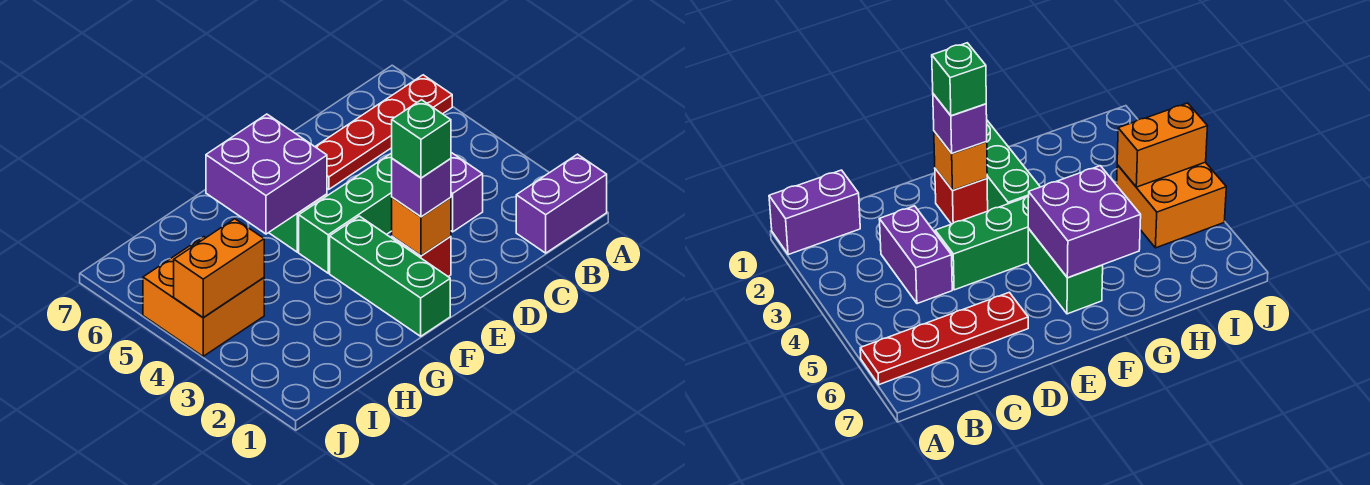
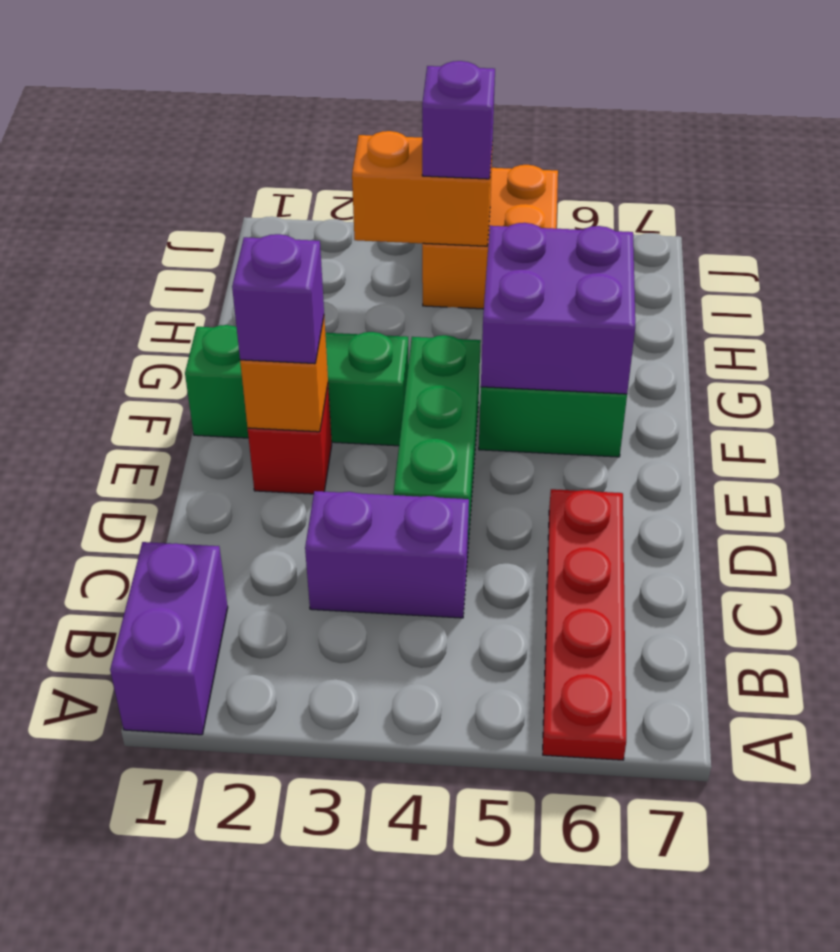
green 1x1 brick [392,100,451,178] -> none
orange 1x2 brick [174,219,264,318] -> orange 1x2 brick turned to [352,131,493,246]
none -> purple 1x1 brick [422,61,495,179]

